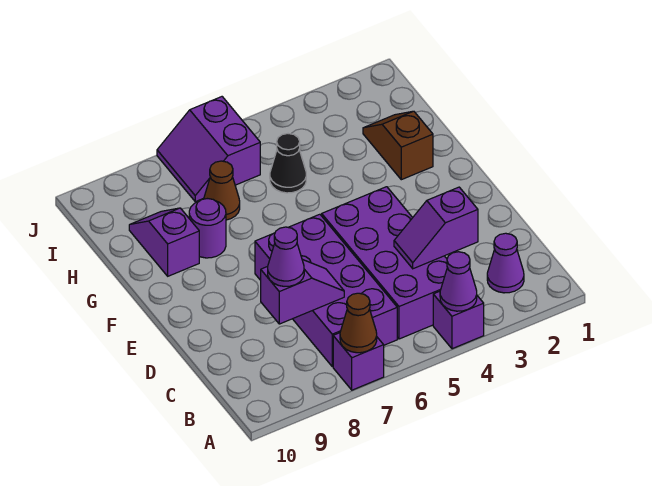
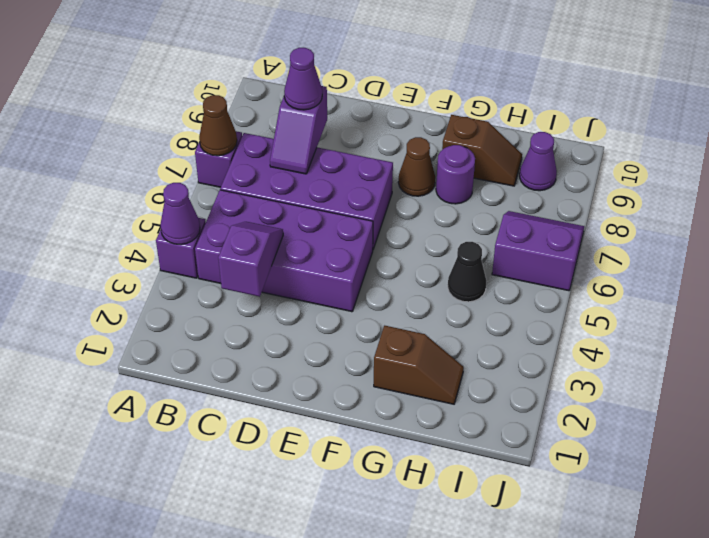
purple 1x1 cone [487,233,524,293] -> purple 1x1 cone moved to [520,132,557,191]
purple 1x2 slope [129,208,199,276] -> brown 1x2 slope [442,115,522,186]
brown 1x1 cone [204,161,240,220] -> brown 1x1 cone moved to [398,137,435,196]

